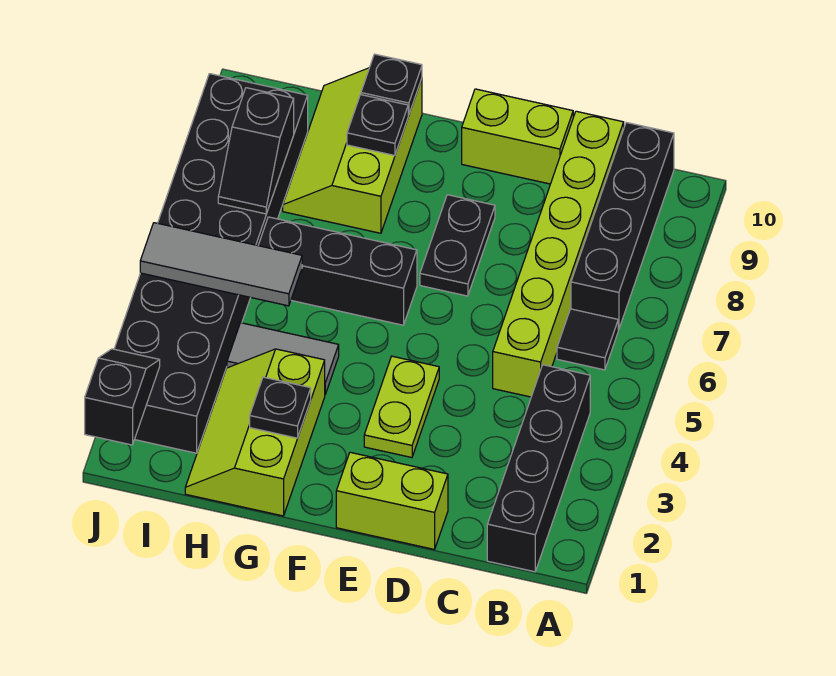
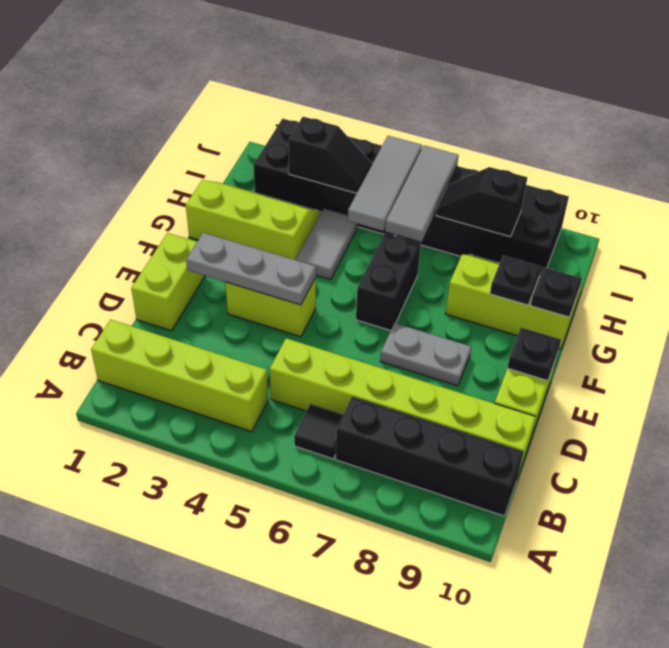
black 1x4 brick [487,365,590,572] -> lime 1x4 brick [91,320,268,432]
none -> grey 1x3 plate [186,233,316,305]
lime 1x2 plate [364,356,439,458] -> lime 1x2 brick [225,278,316,337]
black 1x2 plate [420,195,495,296] -> grey 1x2 plate [380,323,471,386]
black 1x3 brick [258,217,417,325] -> black 1x2 brick [356,234,421,331]
black 1x1 plate [250,377,311,438] -> black 1x1 plate moved to [507,327,561,381]
none -> grey 1x3 tile [385,145,459,242]
black 1x2 slope [85,349,160,445] -> black 1x2 slope moved to [288,117,372,194]

